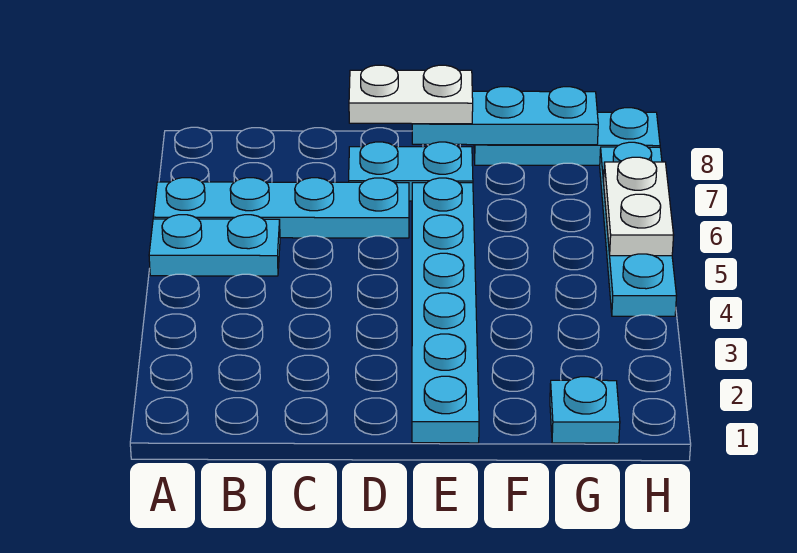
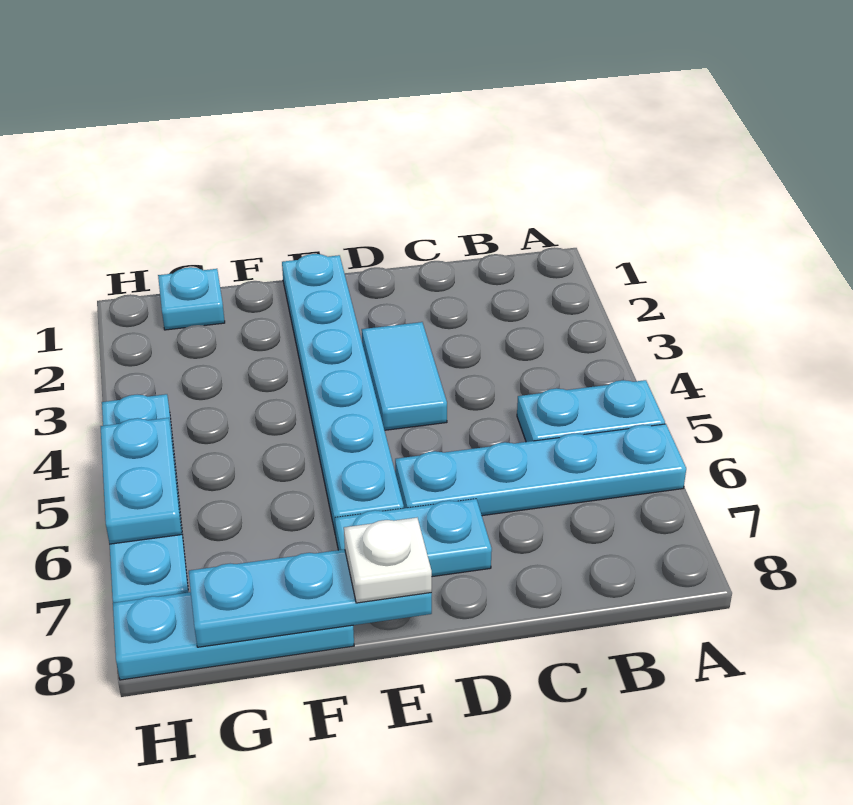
none -> cyan 1x2 tile [362,322,447,430]
white 1x2 plate [349,65,473,124] -> white 1x1 plate [344,518,432,603]
white 1x2 plate [604,157,674,256] -> cyan 1x2 plate [100,418,182,544]

